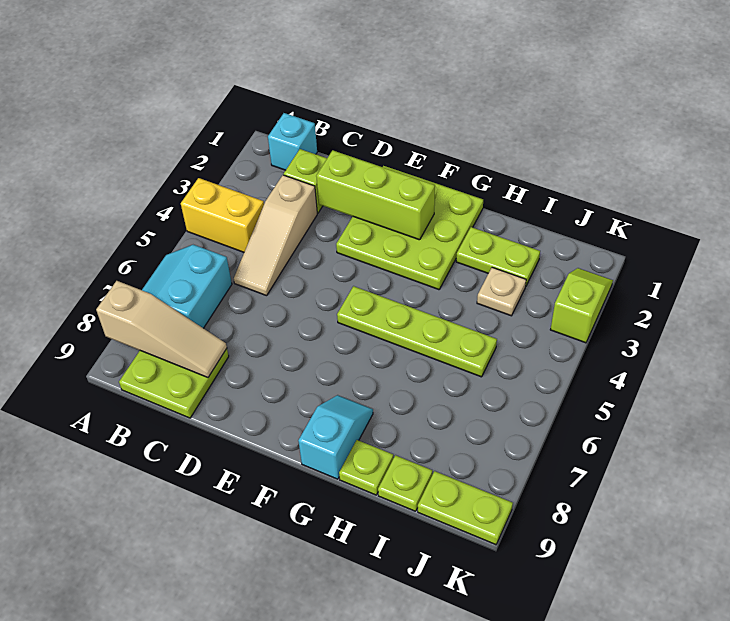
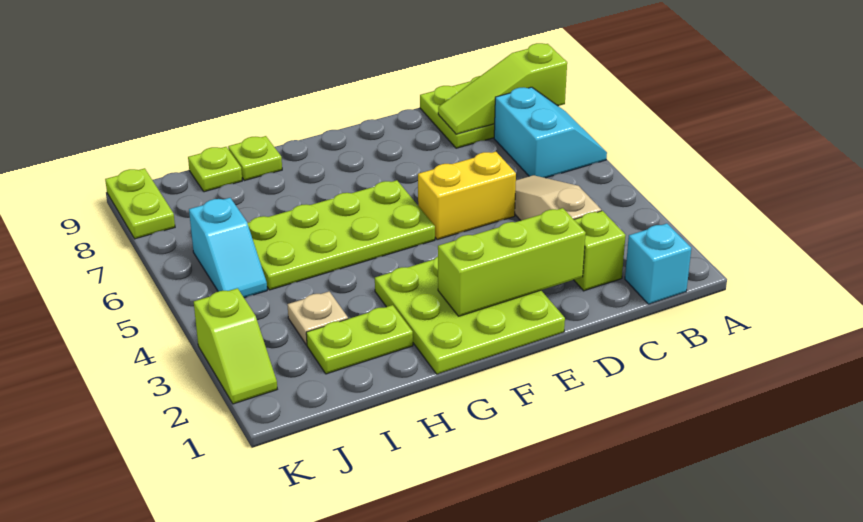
yellow 1x2 brick [181,178,264,252] -> yellow 1x2 brick moved to [418,152,516,240]
tan 1x3 slope [96,281,227,377] -> lime 1x3 slope [438,43,567,134]
lime 1x4 plate [337,286,497,377] -> lime 2x4 plate [247,180,435,290]
cyan 1x2 slope [298,395,373,479] -> cyan 1x2 slope moved to [189,198,267,298]
lime 1x2 plate [418,471,513,545] -> lime 1x2 plate turned to [105,168,175,239]

